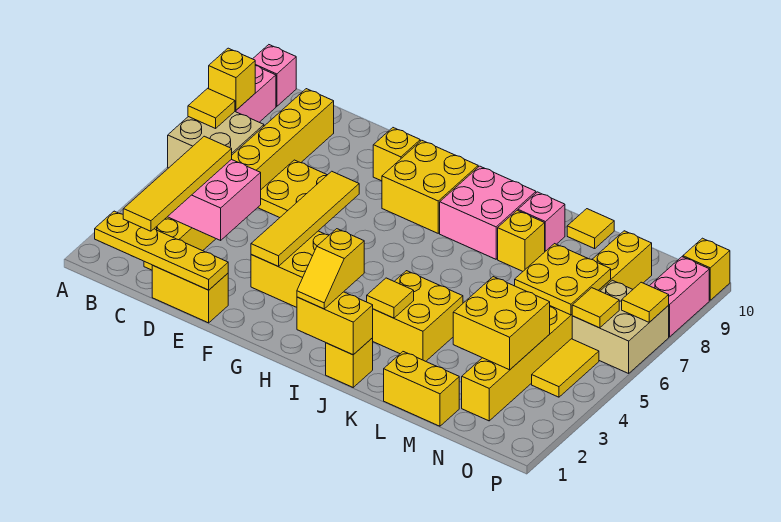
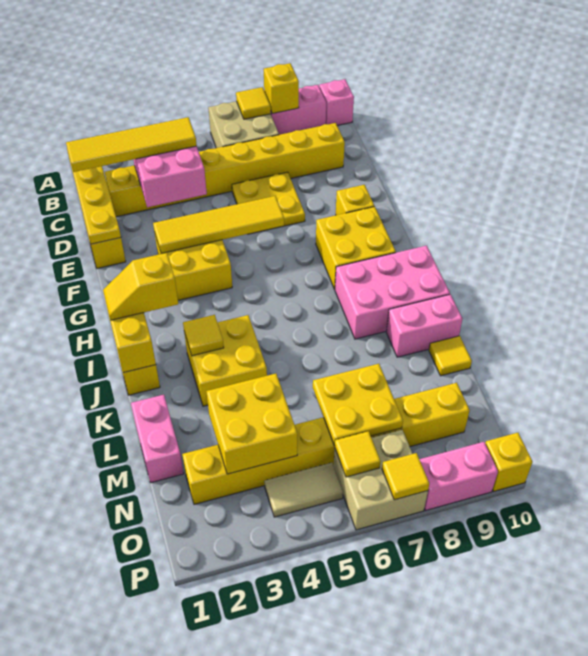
pink 2x2 brick [440,166,536,259] -> pink 2x3 brick [335,246,450,339]
yellow 1x1 brick [498,210,545,271] -> none
pink 1x1 brick [518,192,565,251] -> pink 1x2 brick [386,294,462,357]
yellow 1x2 brick [384,352,459,426] -> pink 1x2 brick [131,395,184,483]
yellow 1x2 tile [532,339,599,397] -> tan 1x2 tile [264,463,343,517]

